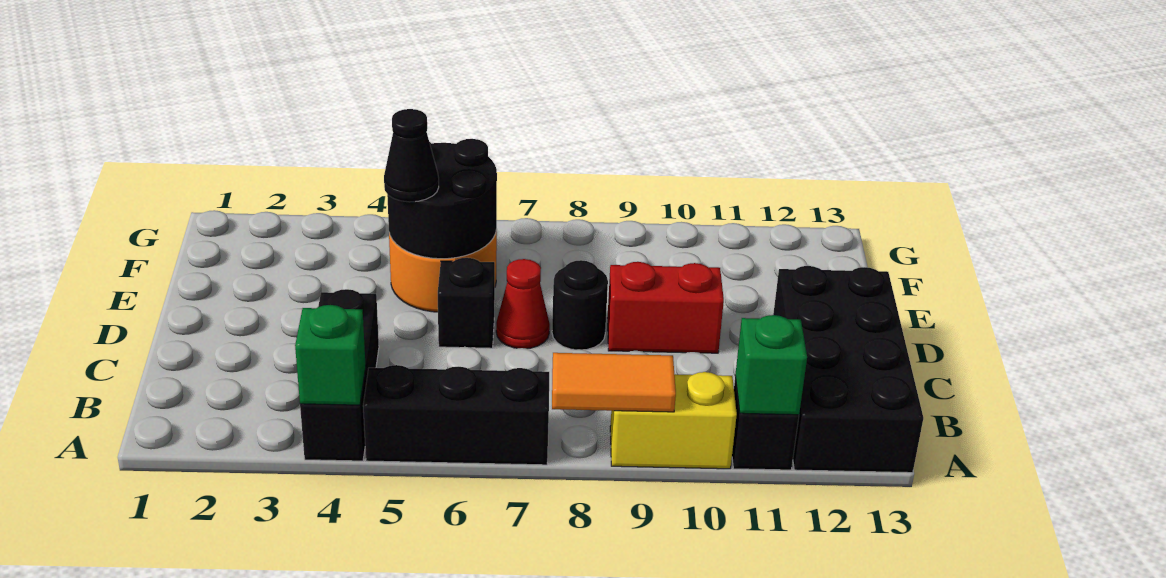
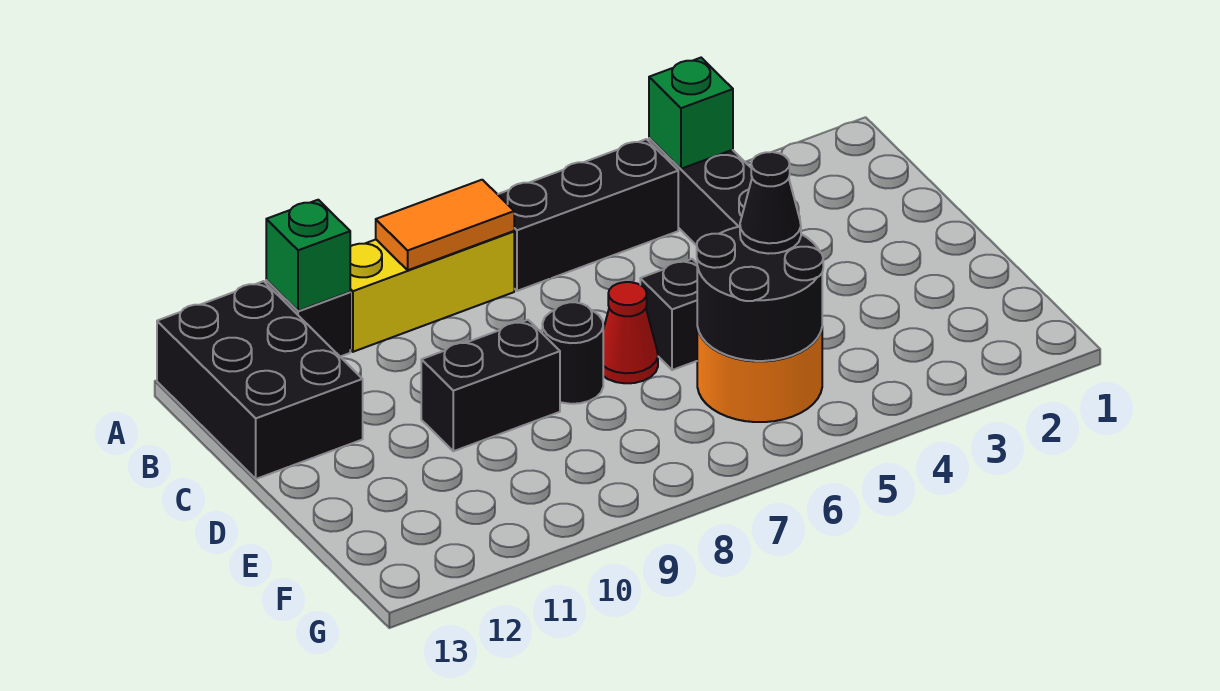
yellow 1x2 brick [610,372,737,469] -> yellow 1x3 brick [350,231,514,352]
black 2x4 brick [773,266,923,473] -> black 2x3 brick [157,281,363,479]
red 1x2 brick [608,262,724,353] -> black 1x2 brick [421,320,560,451]

